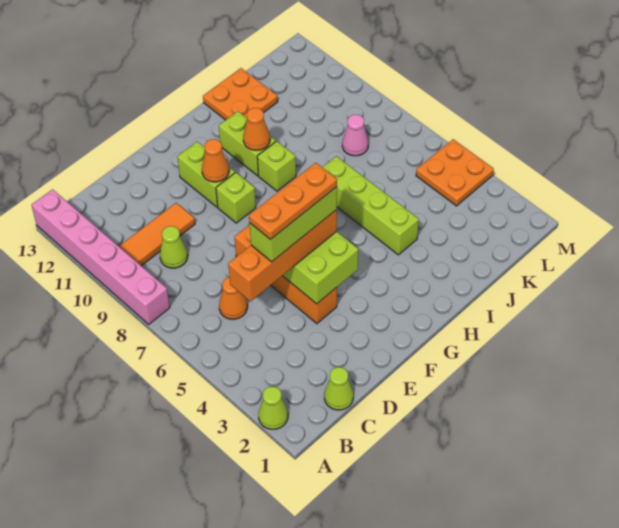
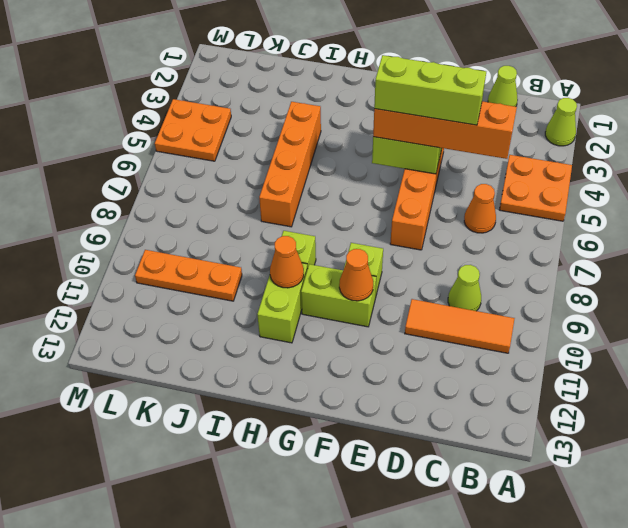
pink 1x6 brick [32,189,170,324] -> none
orange 1x3 plate [249,163,337,240] -> orange 1x3 plate moved to [135,250,242,301]
lime 1x2 brick [177,142,235,207] -> lime 1x2 brick turned to [301,264,376,327]
lime 1x4 brick [322,156,419,255] -> orange 1x4 brick [259,102,321,227]
orange 2x2 plate [203,68,278,120] -> orange 2x2 plate moved to [499,155,572,221]
pink 1x1 cone [342,115,368,156] -> none

